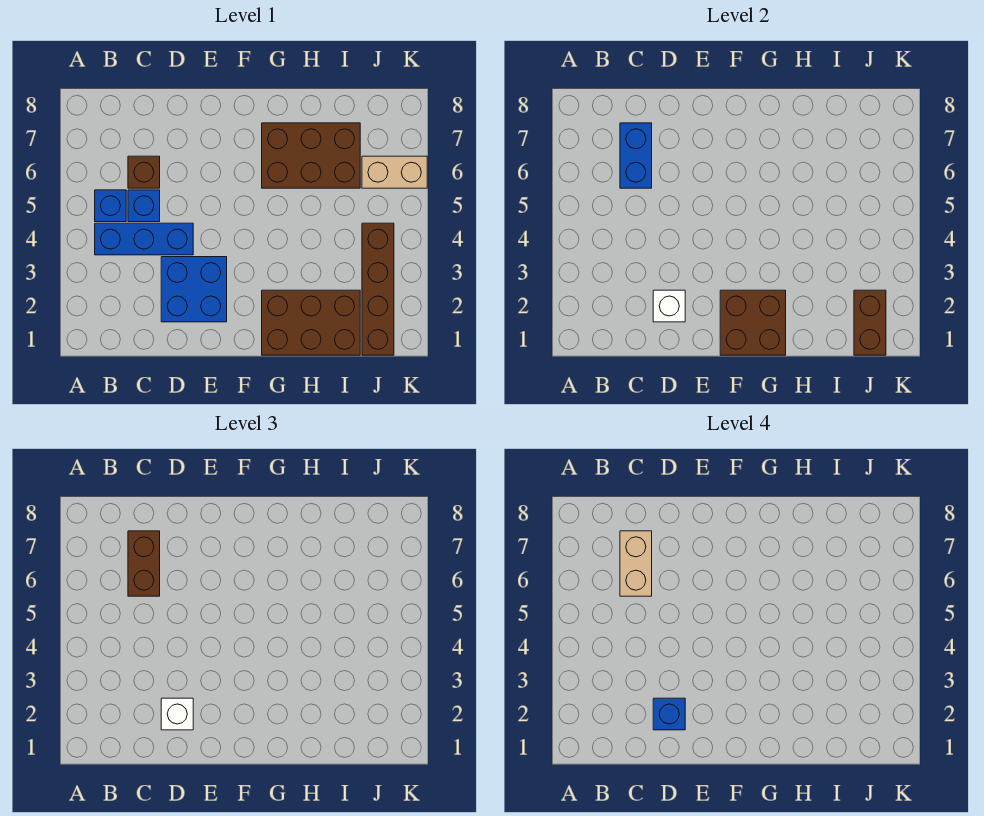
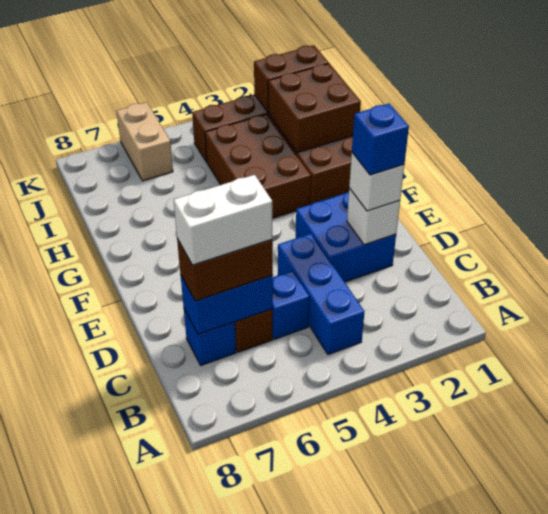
blue 1x1 brick [95,190,126,222] -> blue 1x1 brick moved to [184,309,236,365]
tan 1x2 brick [620,531,652,596] -> white 1x2 brick [174,175,273,265]
brown 2x2 brick [720,290,786,355] -> brown 2x2 brick moved to [268,64,361,153]
brown 2x3 brick [262,123,360,188] -> brown 2x3 brick moved to [205,114,311,218]

